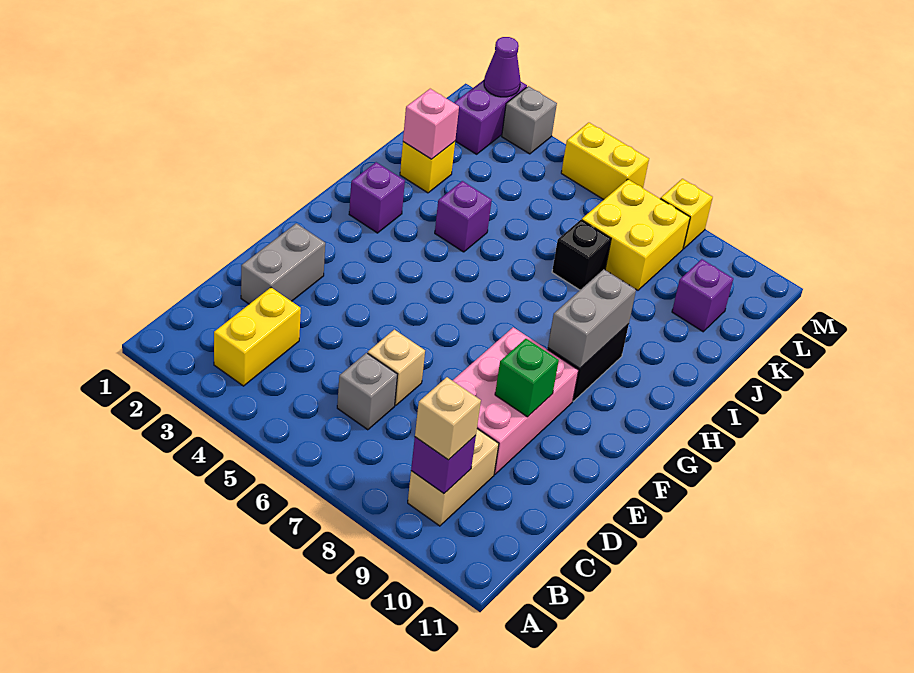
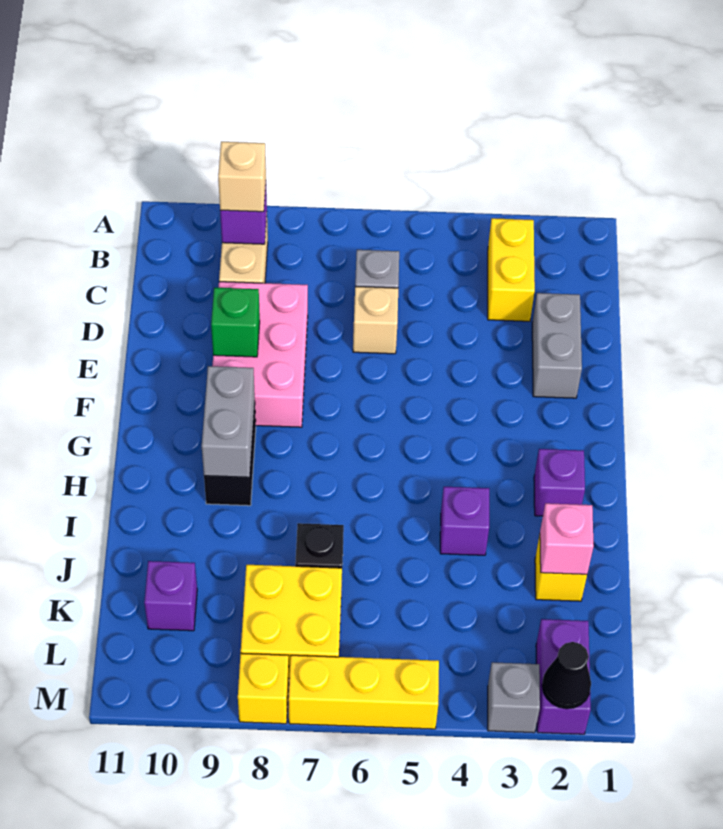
purple 1x1 cone [484,37,521,97] -> black 1x1 cone [542,642,591,709]
yellow 1x2 brick [561,123,649,200] -> yellow 1x3 brick [288,655,439,729]

